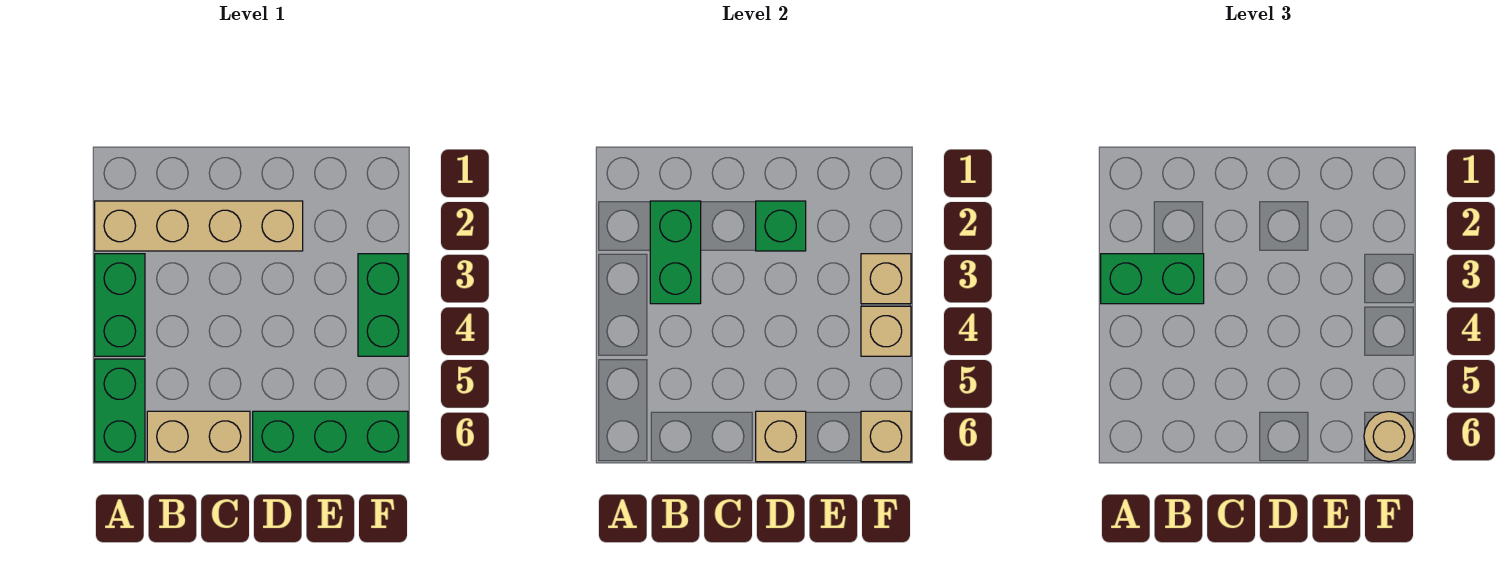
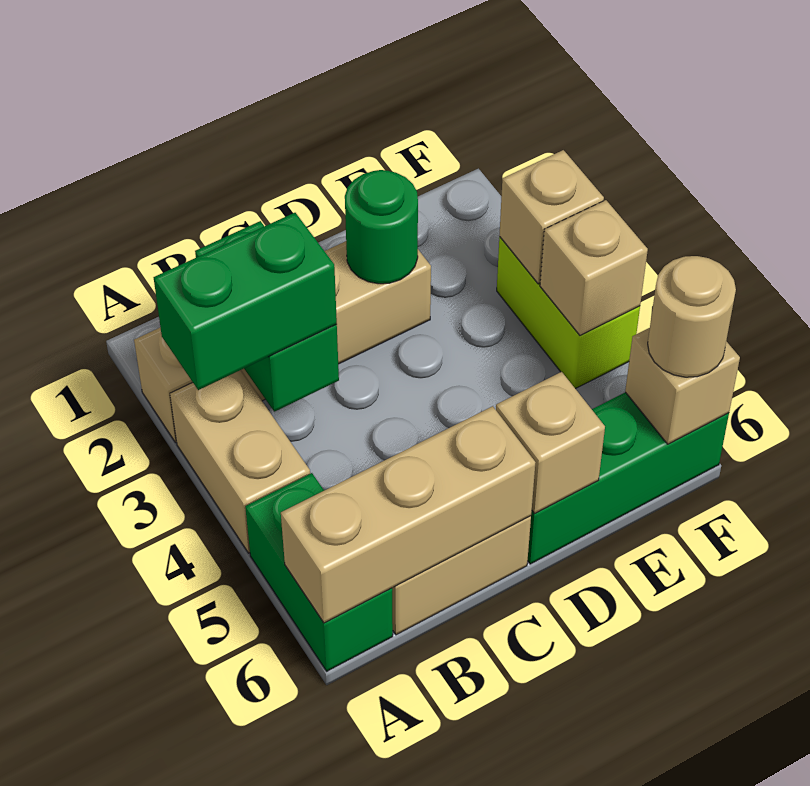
green 1x2 brick [95,254,145,356] -> tan 1x2 brick [170,370,310,553]
none -> tan 1x3 brick [281,406,536,623]
green 1x1 brick [756,201,806,251] -> green 1x1 round brick [345,170,418,284]
green 1x2 brick [358,254,408,356] -> lime 1x2 brick [497,237,640,389]

